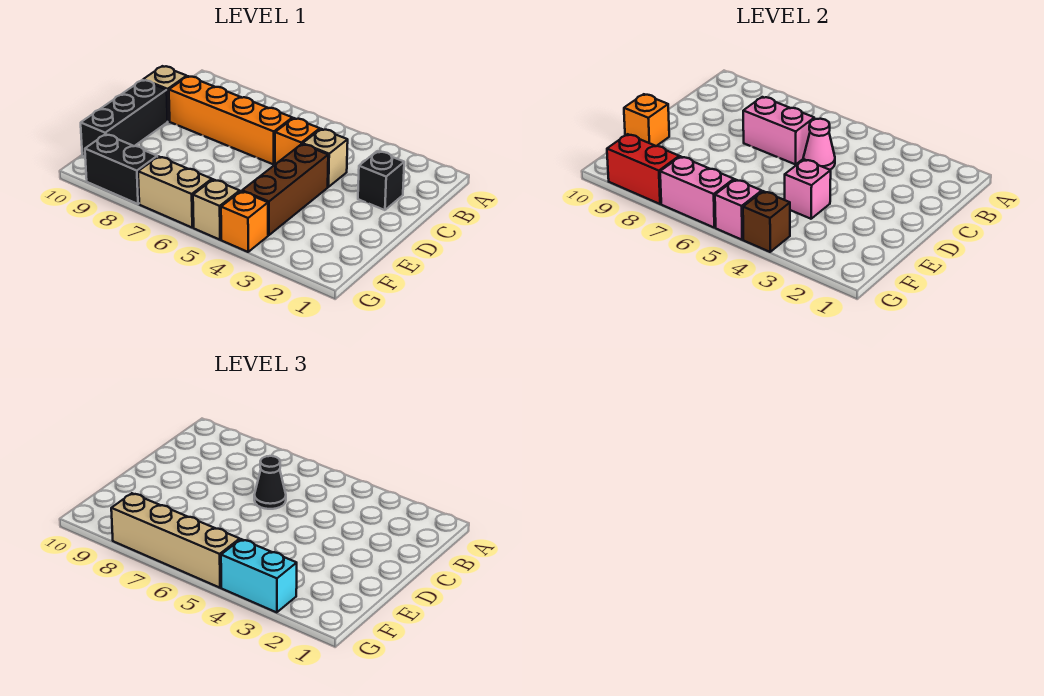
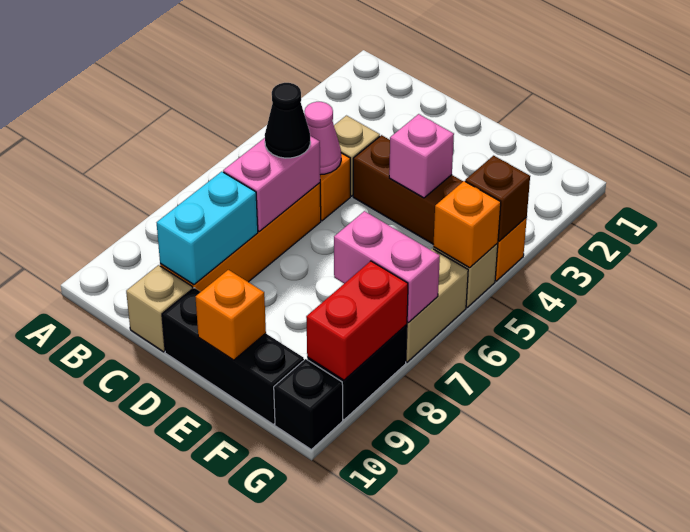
black 1x1 brick [358,151,404,210] -> black 1x1 brick moved to [274,359,343,449]
cyan 1x2 brick [221,539,297,612] -> cyan 1x2 brick moved to [157,172,258,285]
pink 1x1 brick [715,179,762,240] -> orange 1x1 brick [433,181,501,268]
tan 1x4 brick [111,493,240,588] -> none
pink 1x2 brick [660,156,734,228] -> pink 1x2 brick turned to [334,211,440,322]

